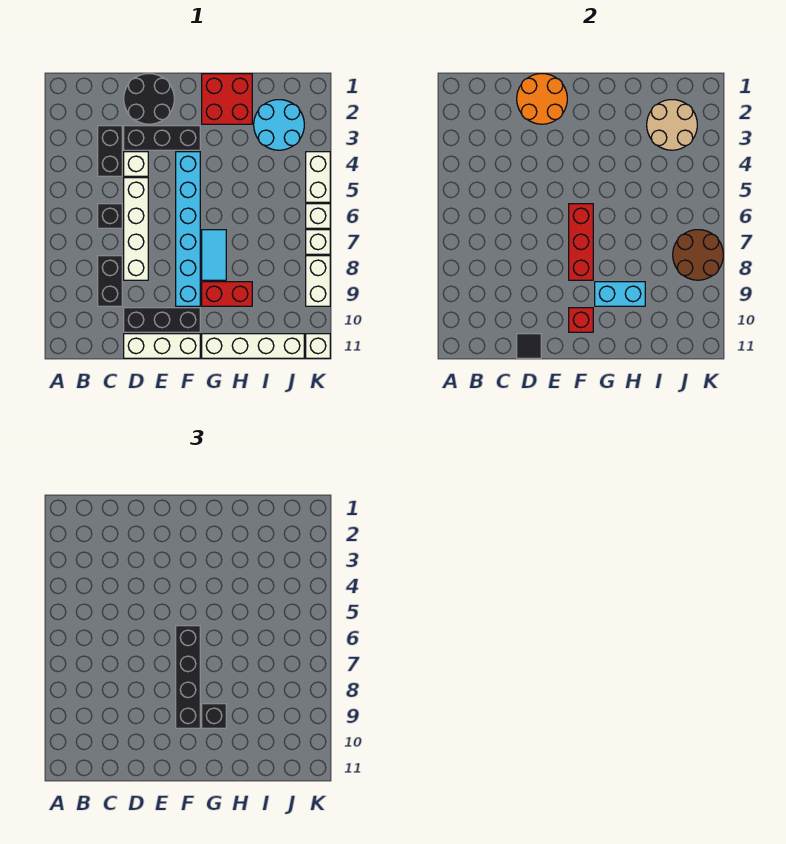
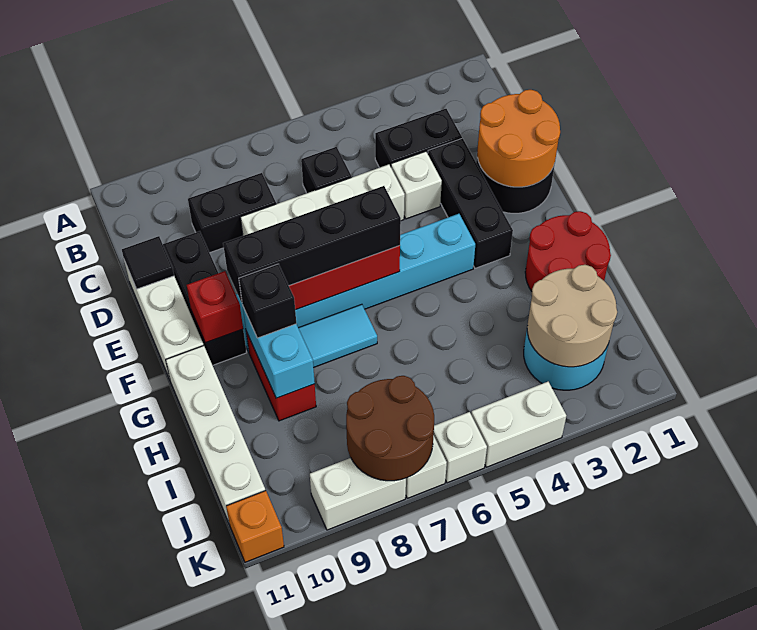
red 2x2 brick [202,74,252,124] -> red 2x2 round brick [525,211,611,291]
white 1x1 brick [306,334,330,358] -> orange 1x1 brick [226,491,284,562]

